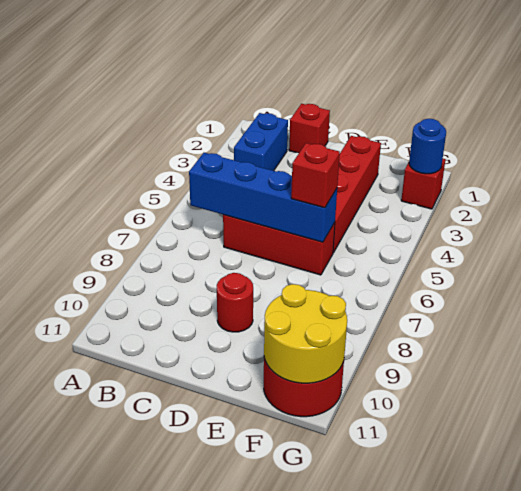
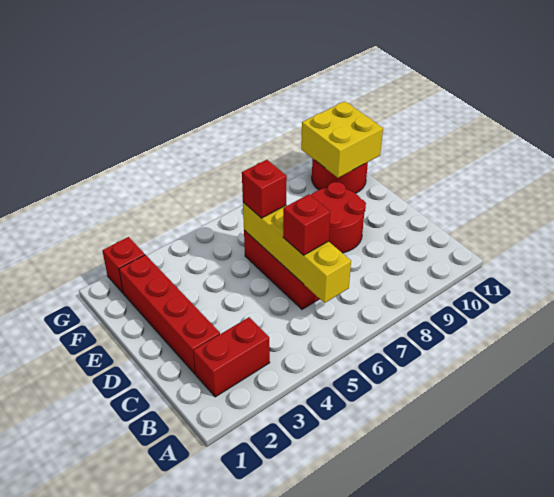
blue 1x2 brick [234,113,288,171] -> red 1x2 brick [193,317,270,397]
blue 1x4 brick [189,153,337,242] -> yellow 1x4 brick [243,202,351,303]
red 1x1 brick [289,104,330,153] -> red 1x1 brick moved to [283,194,330,255]
red 1x1 round brick [217,273,253,332] -> red 2x2 round brick [311,182,366,253]
red 1x4 brick [333,136,381,253] -> red 1x4 brick turned to [119,255,220,374]
yellow 2x2 round brick [264,284,347,383] -> yellow 2x2 brick [301,101,383,178]
blue 1x1 round brick [409,119,446,174] -> none

